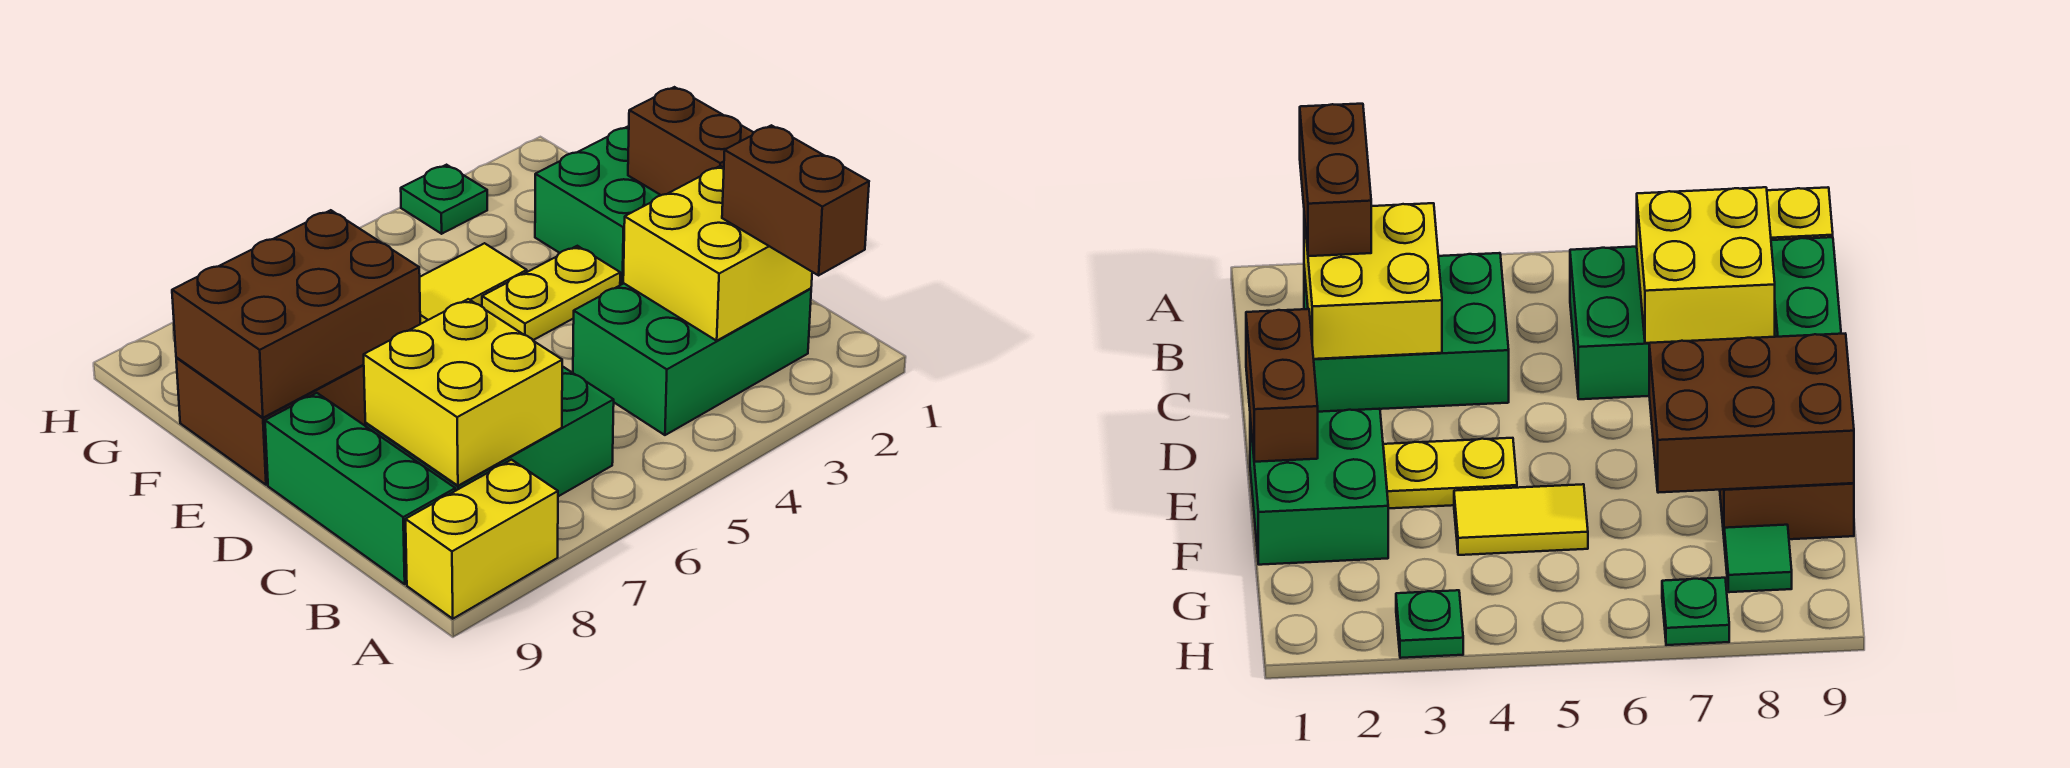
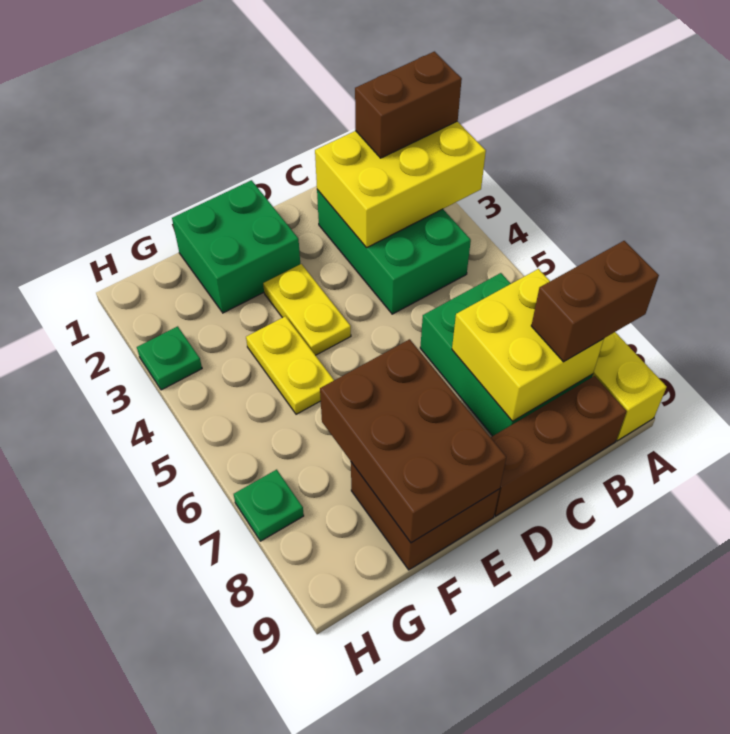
yellow 2x2 brick [623,166,812,341] -> yellow 2x3 brick [315,121,486,248]
green 1x3 brick [265,393,455,584] -> brown 1x3 brick [491,376,627,516]
brown 1x2 brick [628,87,754,195] -> brown 1x2 brick moved to [531,241,659,362]
yellow 1x2 tile [420,243,527,324] -> yellow 1x2 plate [246,316,334,414]
green 1x1 tile [1724,525,1792,592] -> none

